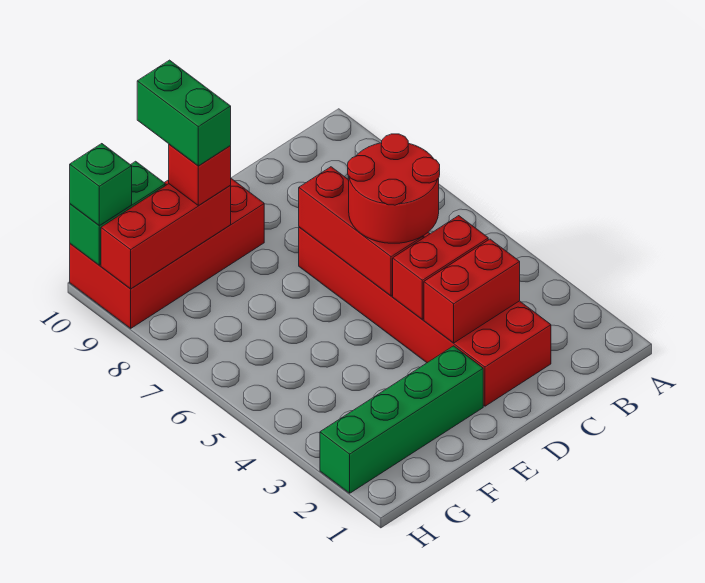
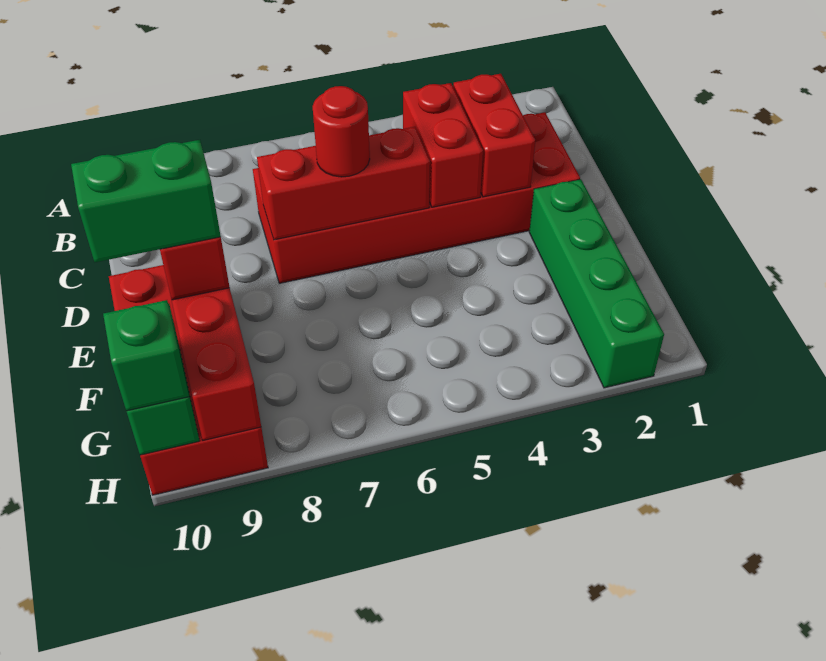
red 2x2 round brick [348,134,440,243] -> red 1x1 round brick [313,86,370,177]

